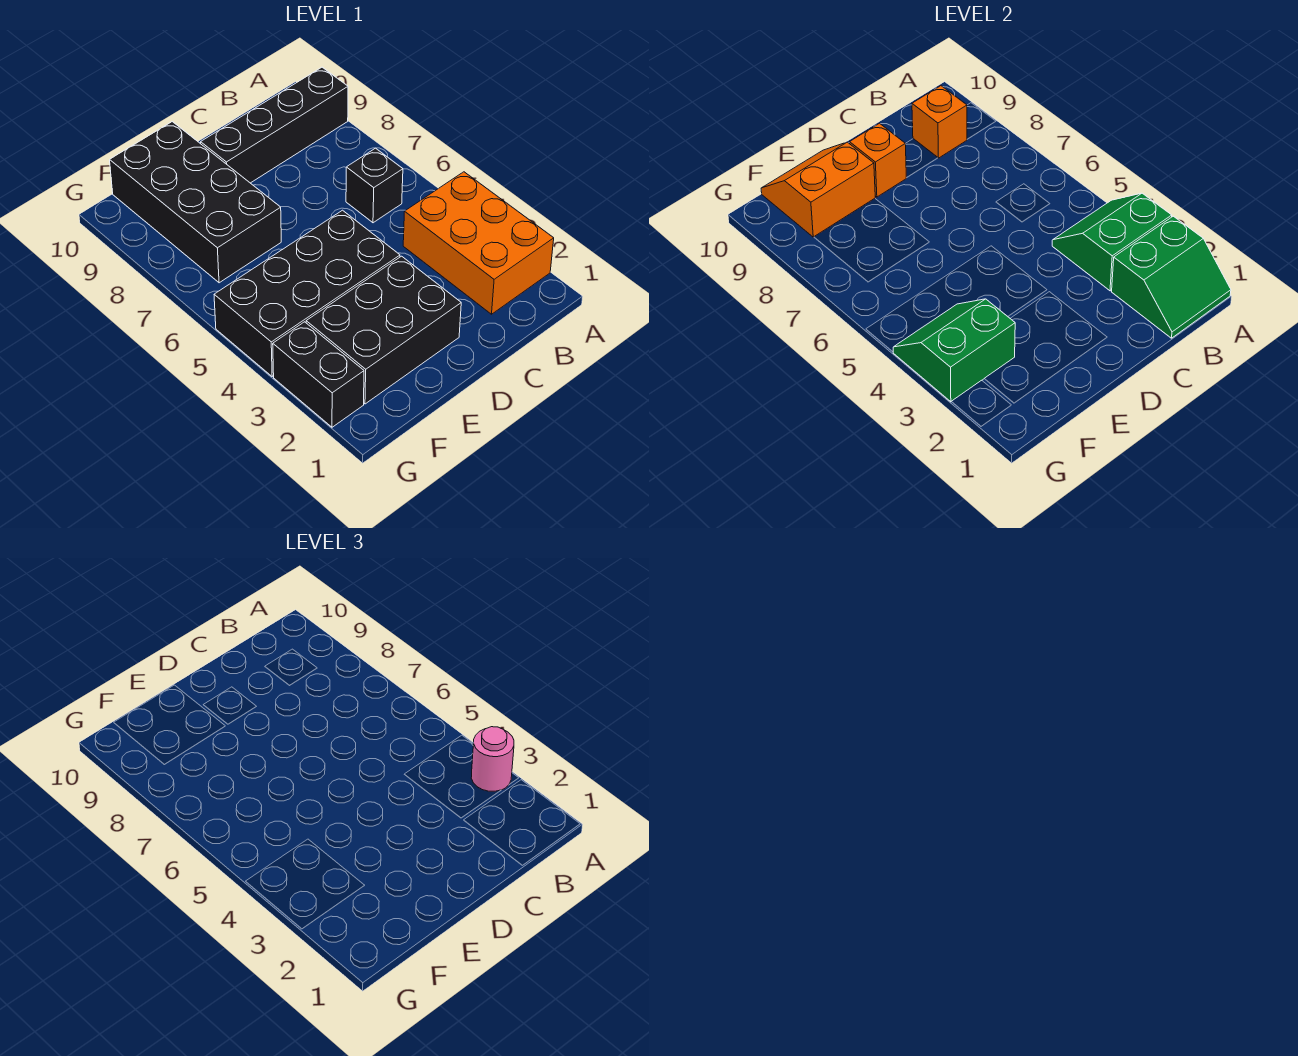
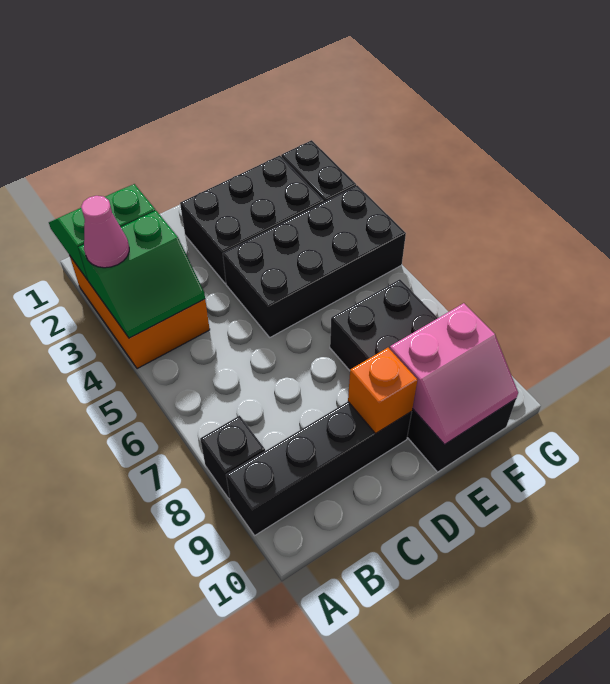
pink 1x1 round brick [471,727,514,791] -> pink 1x1 cone [81,196,129,268]
black 1x1 brick [346,148,403,223] -> black 1x1 brick moved to [200,416,265,499]
orange 1x1 brick [912,86,967,158] -> none
orange 2x2 slope [761,142,875,237] -> pink 2x2 slope [390,303,518,445]
green 2x2 slope [893,299,1015,402] -> none

